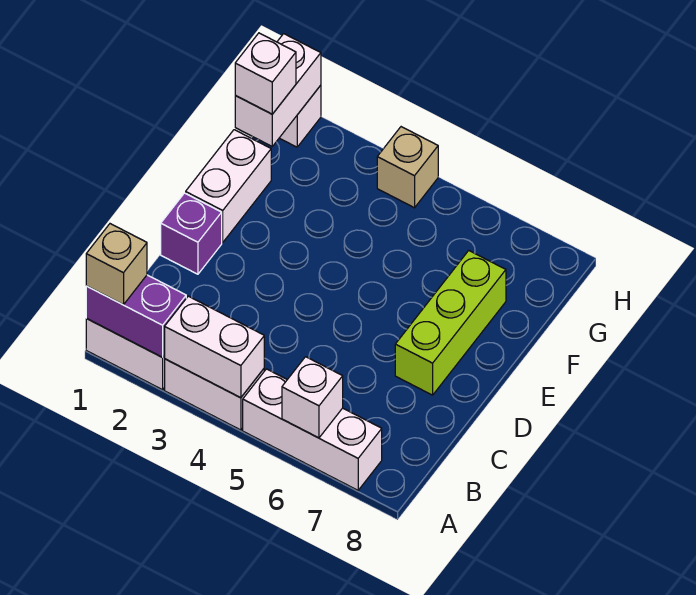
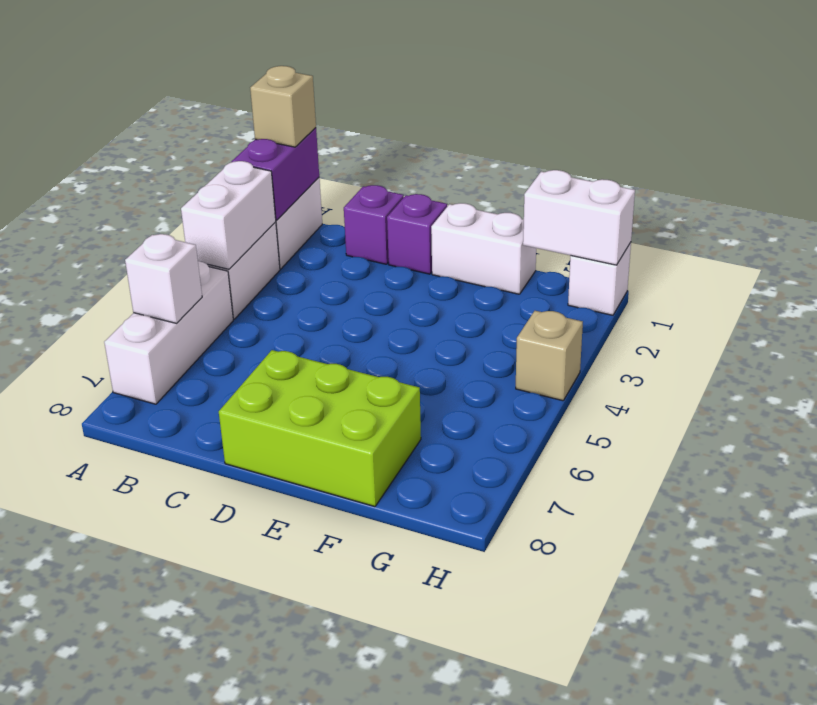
none -> purple 1x1 brick [344,185,404,264]
lime 1x3 brick [395,251,506,395] -> lime 2x3 brick [219,350,421,507]
white 1x1 brick [235,33,296,114] -> none

